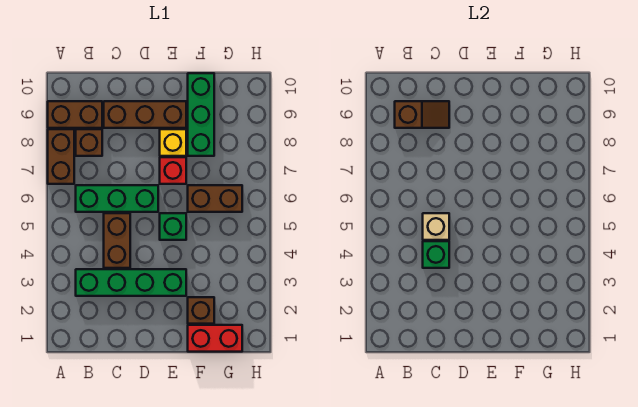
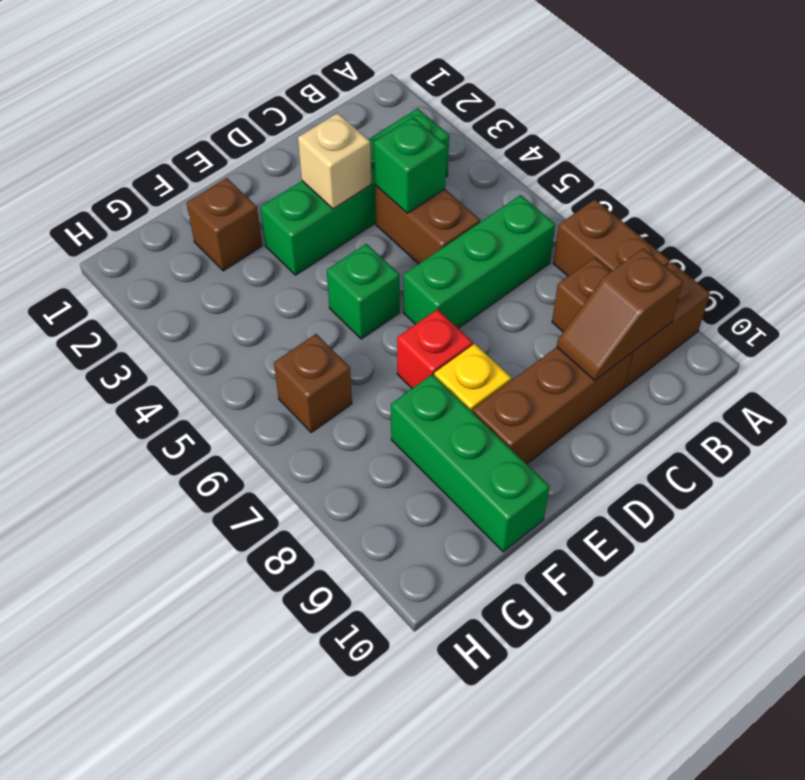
tan 1x1 brick [423,213,449,240] -> tan 1x1 brick moved to [298,113,371,209]
red 1x2 brick [188,325,242,352] -> none
brown 1x2 brick [188,185,242,212] -> brown 1x1 brick [274,334,352,432]

